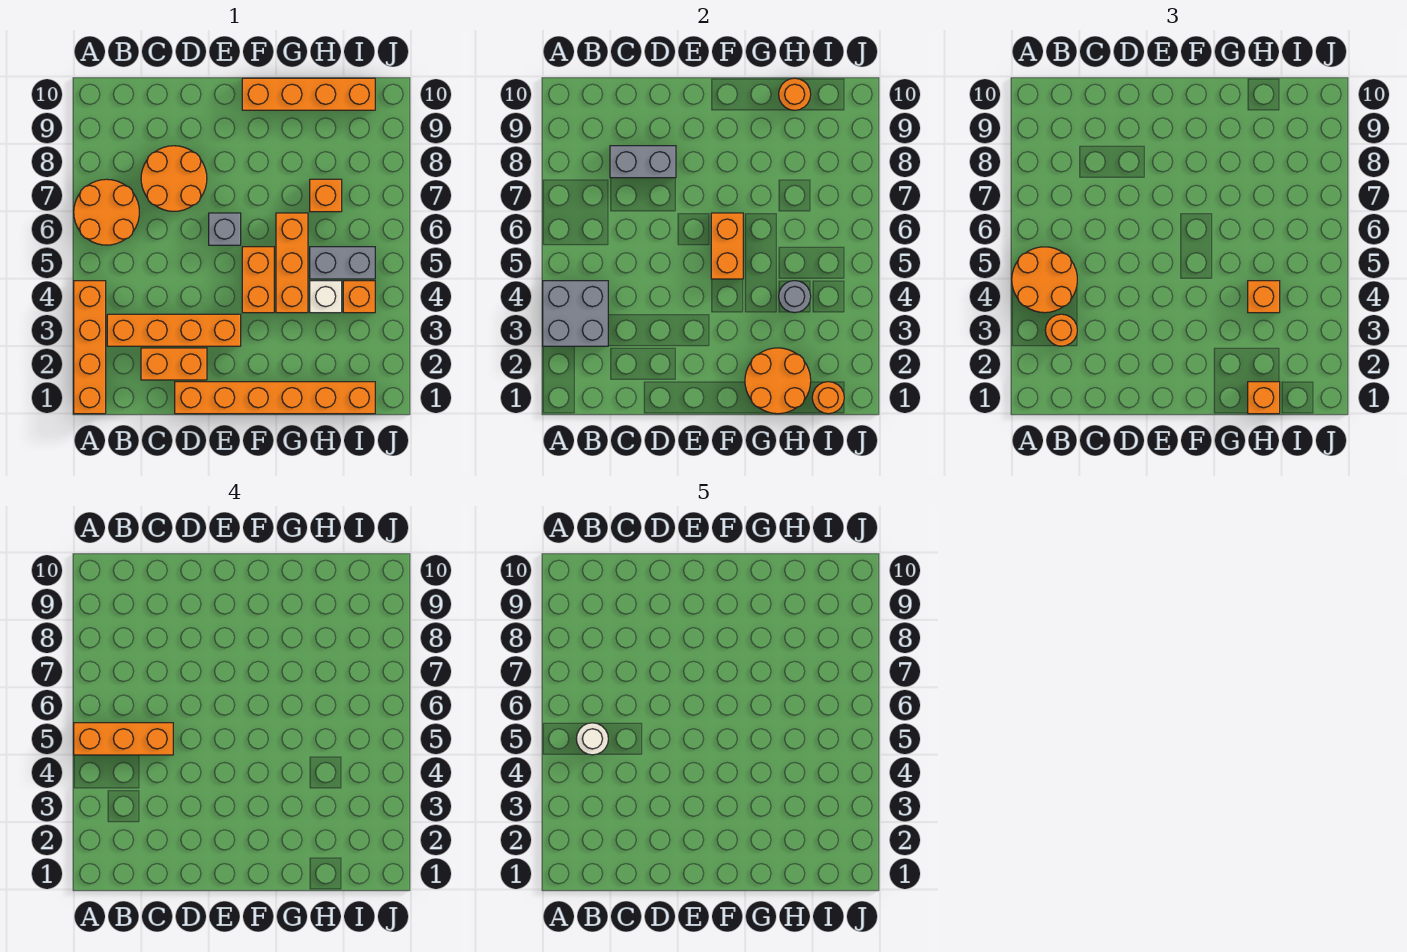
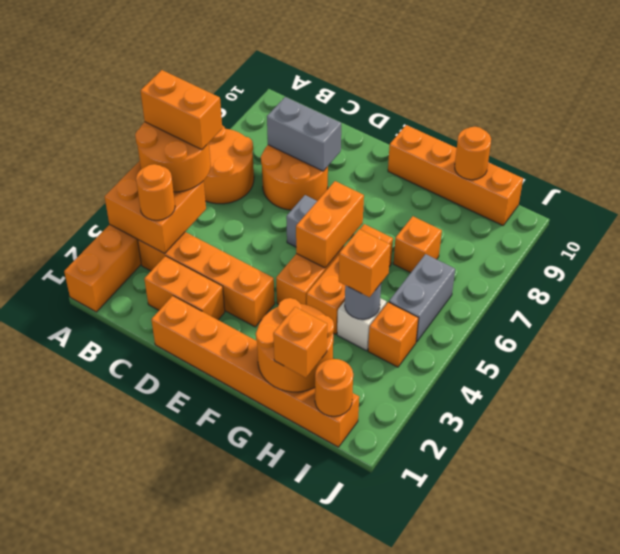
grey 2x2 brick [543,281,608,346] -> orange 2x2 brick [105,161,206,253]
orange 1x3 brick [74,723,173,755] -> orange 1x2 brick [141,70,222,150]
white 1x1 round brick [576,723,608,755] -> none
grey 1x2 brick [310,247,375,279] -> grey 1x2 brick turned to [389,254,455,342]

